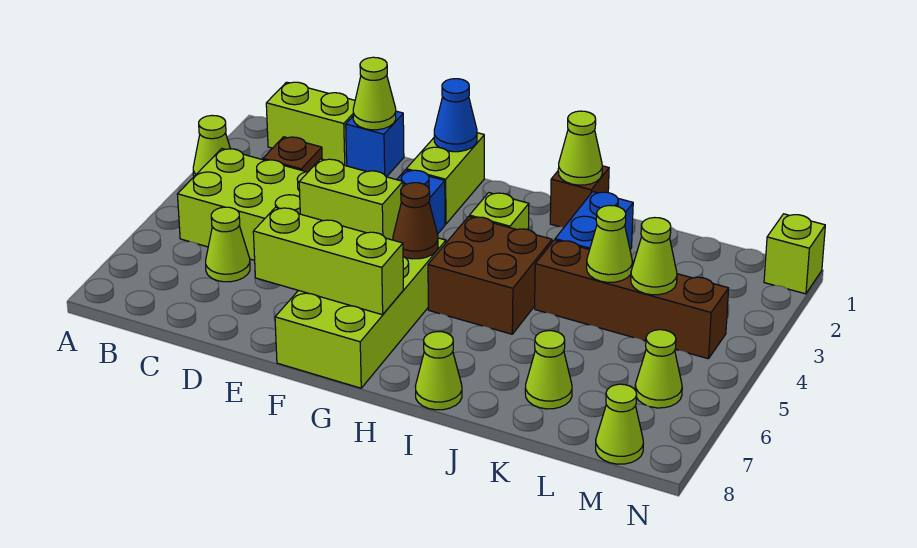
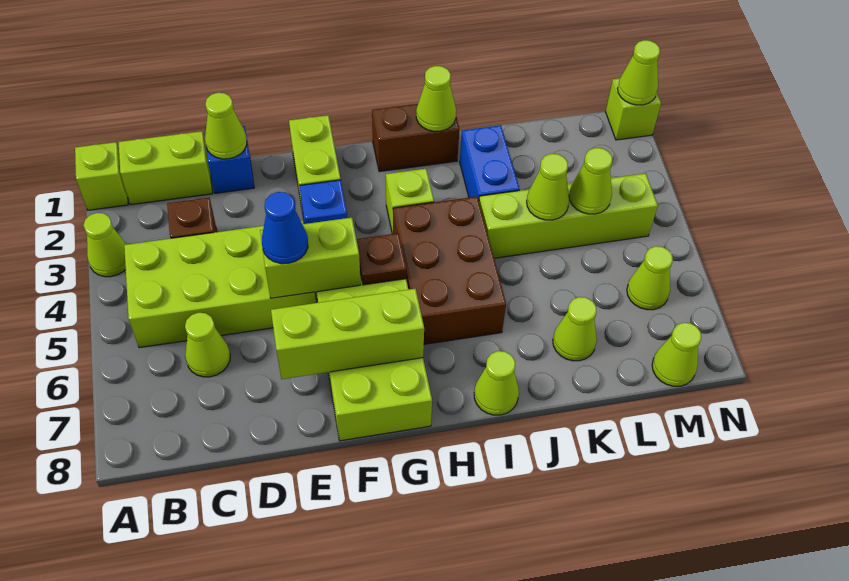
none -> lime 1x1 brick [75,142,128,210]
blue 1x1 cone [434,79,477,152] -> blue 1x1 cone moved to [262,192,308,264]
brown 1x1 cone [393,183,438,259] -> brown 1x1 plate [356,233,406,285]
brown 2x2 brick [428,216,552,334] -> brown 2x3 brick [393,197,506,344]
brown 1x1 brick [550,166,609,227] -> brown 1x2 brick [372,104,460,172]
brown 1x4 brick [535,240,729,359] -> lime 1x4 brick [479,173,658,258]
none -> lime 1x1 cone [618,40,660,105]

